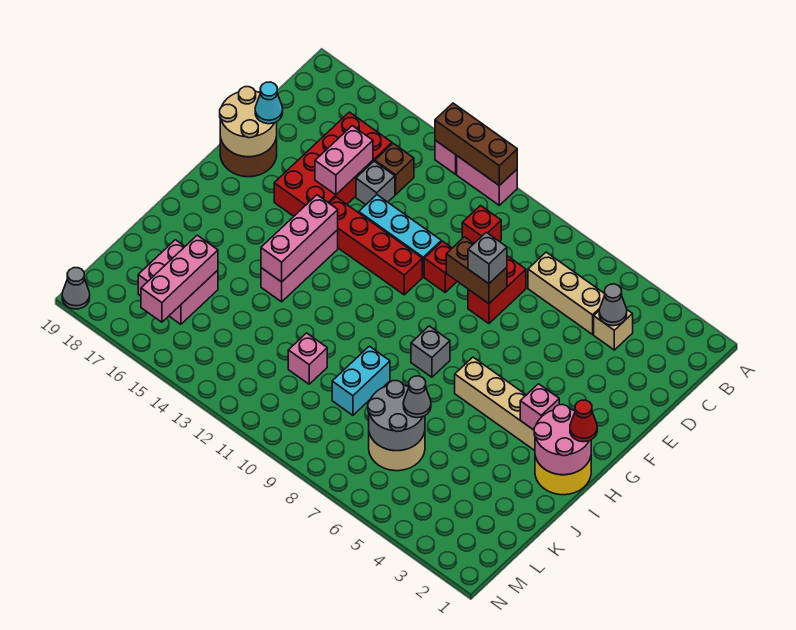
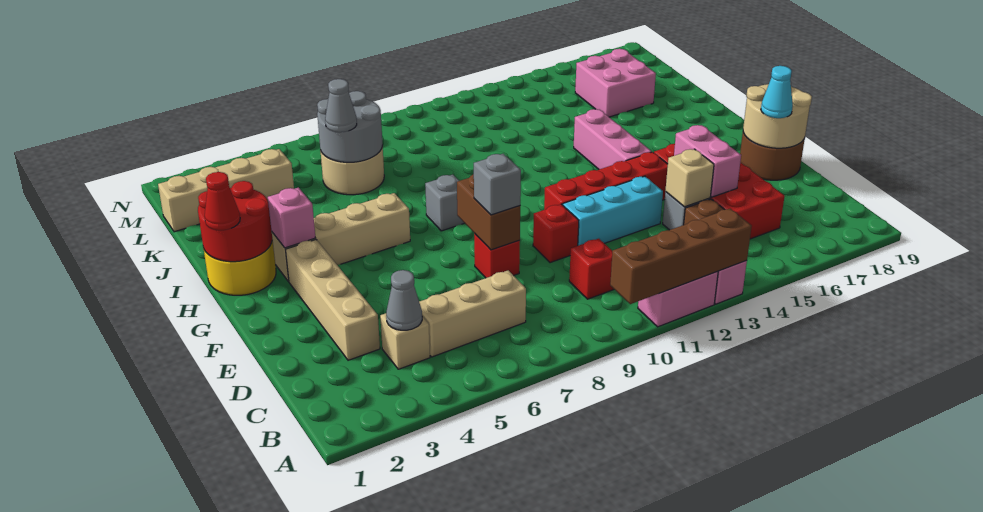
brown 1x3 brick [435,103,517,186] -> brown 1x4 brick [610,209,752,304]
none -> tan 1x4 brick [286,240,380,360]
red 1x2 brick [468,256,526,324] -> red 1x1 brick [474,234,520,278]
none -> tan 1x1 brick [665,149,714,207]
brown 1x2 brick [446,237,507,304] -> brown 1x2 brick turned to [457,174,520,250]
pink 1x3 brick [261,195,338,282] -> none
pink 2x2 round brick [534,405,591,475] -> red 2x2 round brick [198,181,272,262]
cyan 1x2 brick [332,346,390,415] -> none
pink 1x1 brick [288,333,327,384] -> none
pink 1x3 brick [141,235,218,322] -> none
none -> tan 1x4 brick [158,149,294,232]
grey 1x1 cone [62,268,90,309] -> none

